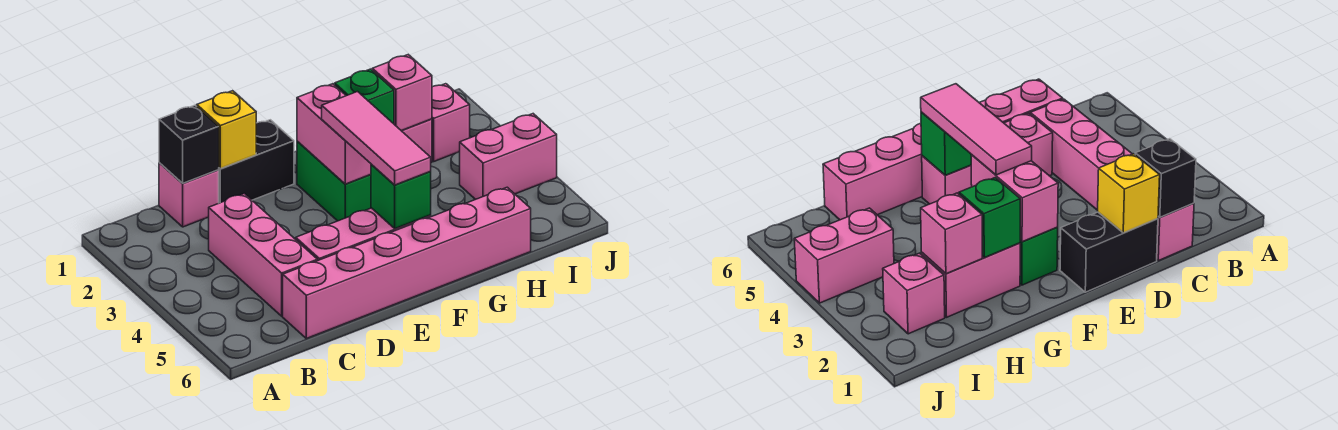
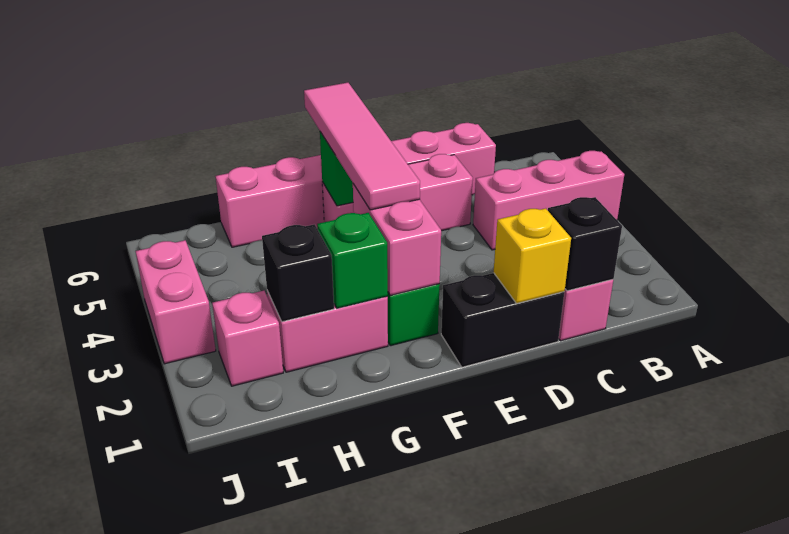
pink 1x3 brick [209,194,317,316] -> pink 1x3 brick turned to [473,151,624,250]
pink 1x3 tile [322,92,431,185] -> pink 1x4 tile [304,83,420,210]
pink 1x1 brick [372,55,432,131] -> black 1x1 brick [262,224,334,322]
pink 1x2 brick [460,114,557,200] -> pink 1x2 brick turned to [136,240,216,364]

